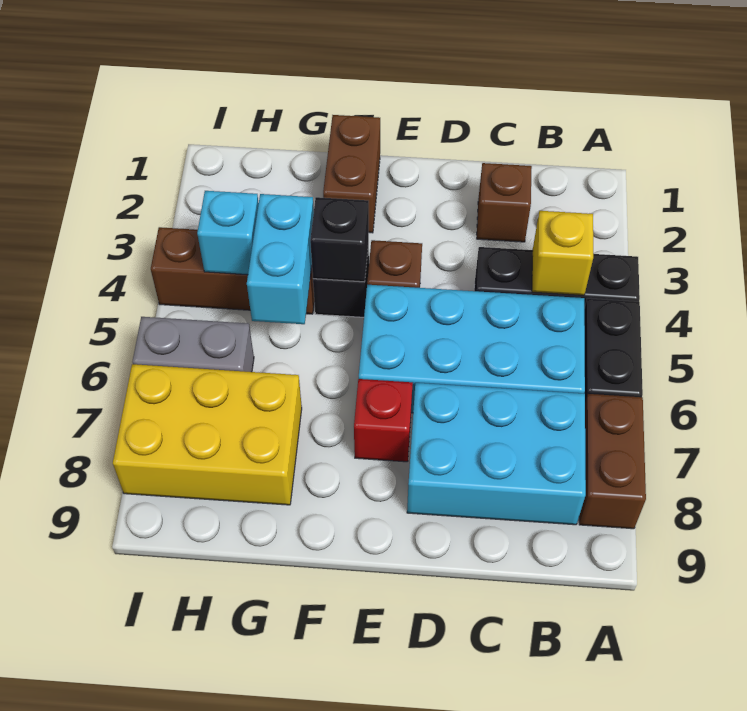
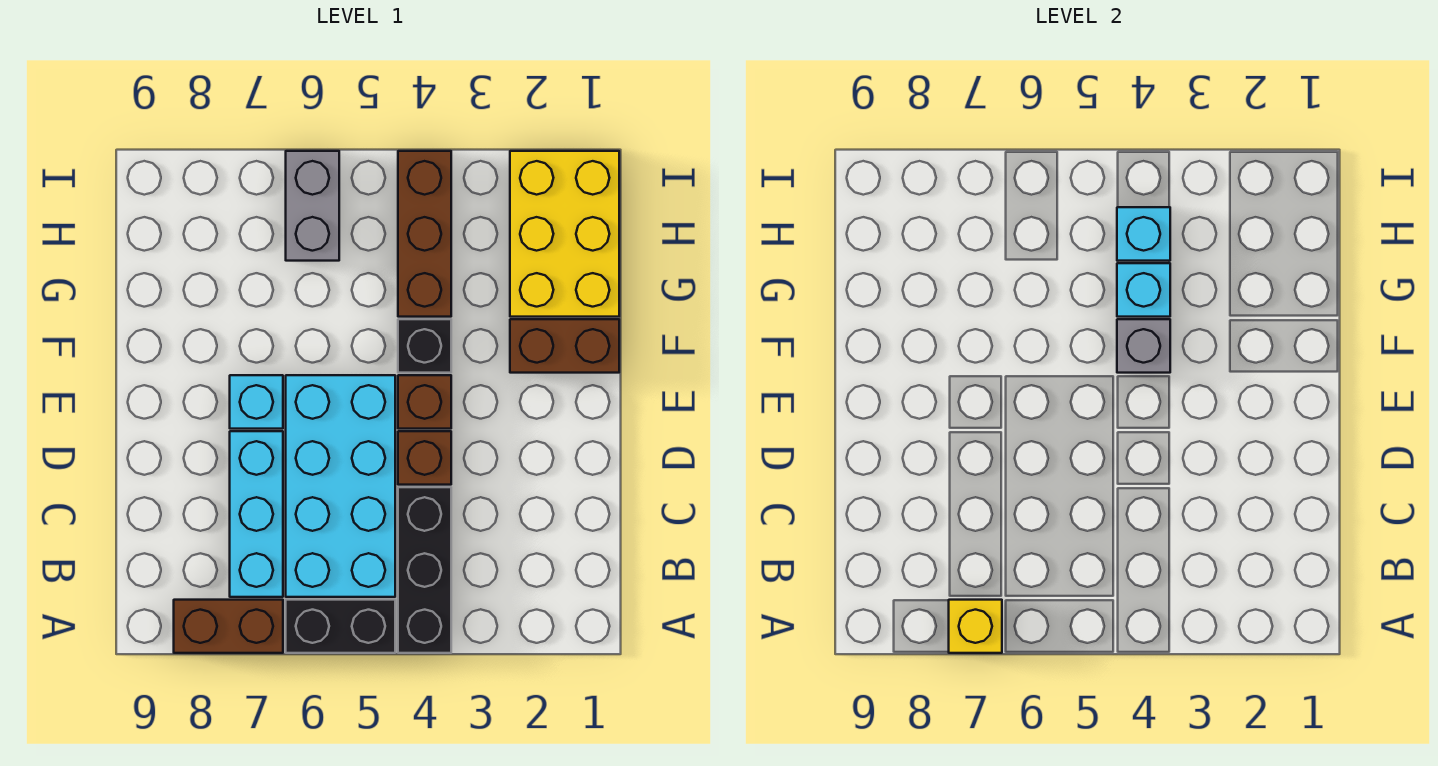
yellow 1x1 brick [532,211,593,295] -> yellow 1x1 brick moved to [949,600,1002,653]
cyan 2x3 brick [407,383,586,525] -> cyan 1x3 brick [230,431,283,597]
brown 1x1 brick [477,163,532,242] -> brown 1x1 brick moved to [398,431,451,485]
red 1x1 brick [354,379,413,462] -> cyan 1x1 brick [230,375,283,429]
black 1x1 brick [310,197,369,282] -> grey 1x1 brick [1117,319,1170,373]
cyan 1x2 brick [247,194,314,324] -> cyan 1x1 brick [1117,263,1170,317]
yellow 2x3 brick [113,364,302,505] -> yellow 2x3 brick moved to [510,151,619,317]

